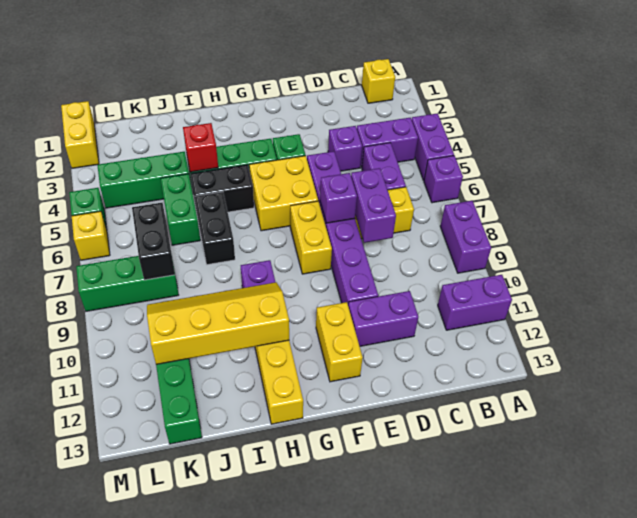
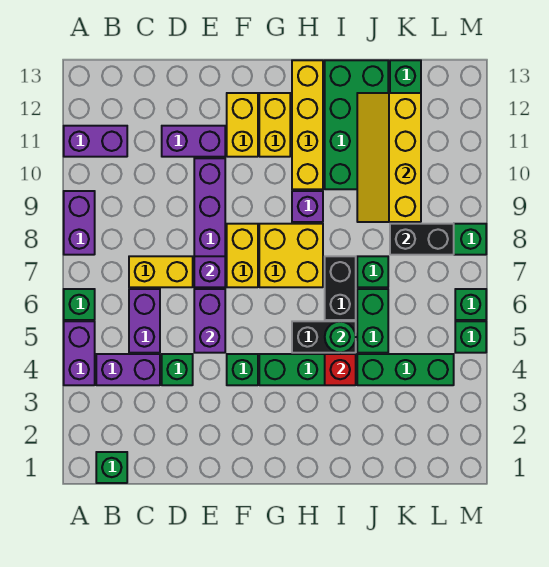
purple 1x1 brick [424,156,463,203] -> green 1x1 brick [64,289,95,320]
yellow 1x1 brick [362,59,395,103] -> green 1x1 brick [96,452,127,483]
purple 1x1 brick [328,126,362,171] -> green 1x1 brick [162,354,193,385]
purple 1x2 brick [351,168,396,243] -> purple 1x2 brick moved to [194,289,225,353]
yellow 2x2 brick [249,156,318,231] -> yellow 2x2 brick moved to [259,224,323,287]
yellow 2x4 slope [147,282,289,364] -> yellow 2x4 slope turned to [357,93,421,222]
none -> green 1x1 round brick [325,321,356,353]
none -> green 2x4 brick [325,60,388,189]
none -> green 1x1 brick [357,256,388,287]
black 1x2 brick [132,203,175,280] -> black 1x2 brick turned to [390,224,454,255]
yellow 1x2 brick [61,101,99,168] -> yellow 1x2 brick moved to [259,93,290,157]
yellow 1x1 brick [72,211,110,260] -> green 1x1 brick [455,289,486,320]

